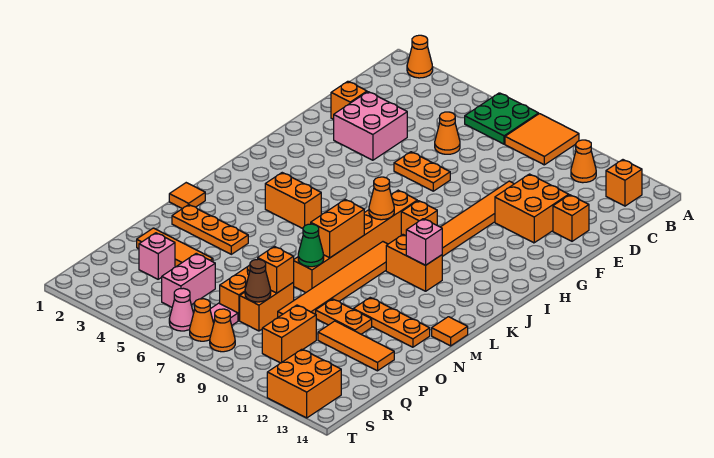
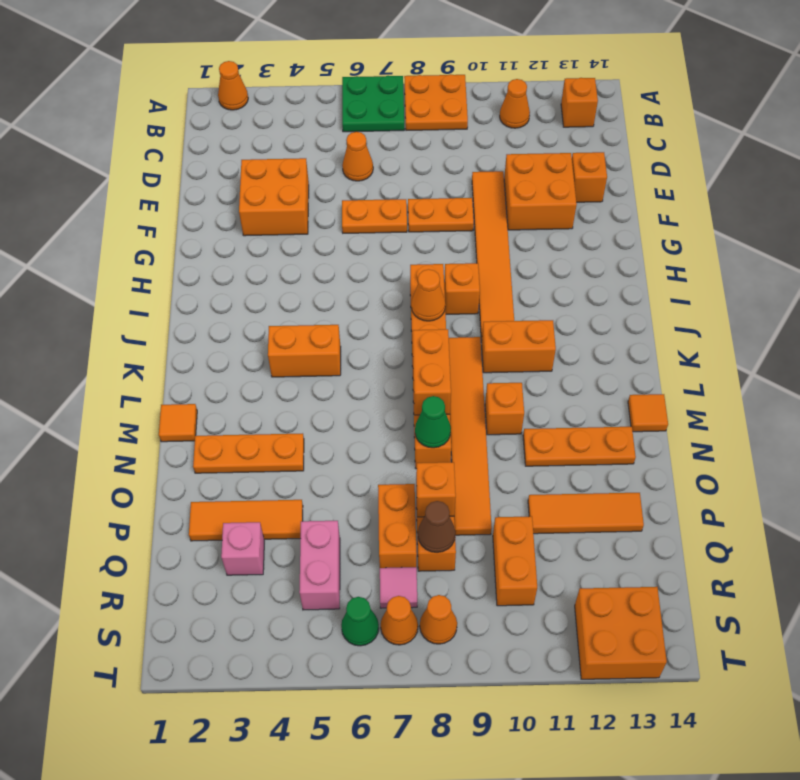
orange 2x2 tile [505,114,579,165] -> orange 2x2 plate [404,74,468,130]
orange 1x1 brick [331,81,367,119] -> orange 1x1 brick moved to [485,383,524,435]
pink 2x2 brick [334,92,407,160] -> orange 2x2 brick [239,158,309,236]
pink 1x1 brick [406,219,442,265] -> none
orange 1x2 plate [316,299,372,334] -> orange 1x2 plate moved to [408,198,474,232]
pink 1x1 cone [169,288,194,331] -> green 1x1 cone [341,597,379,646]

